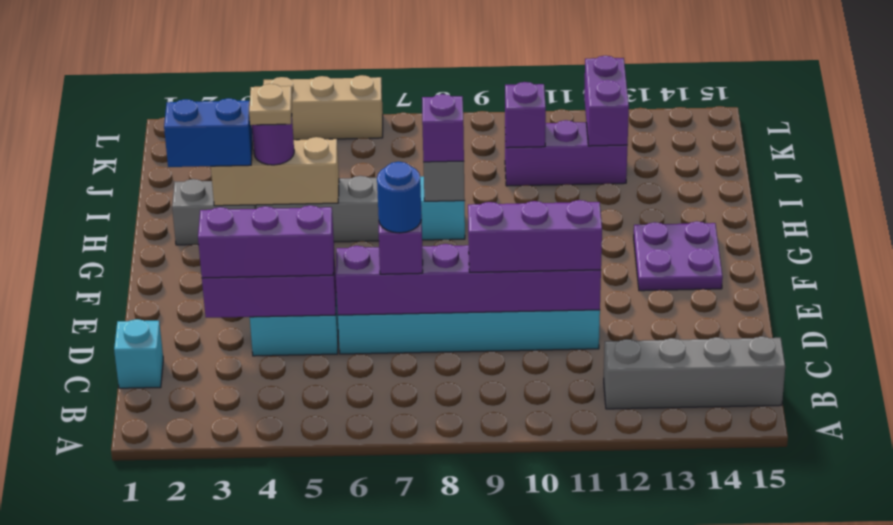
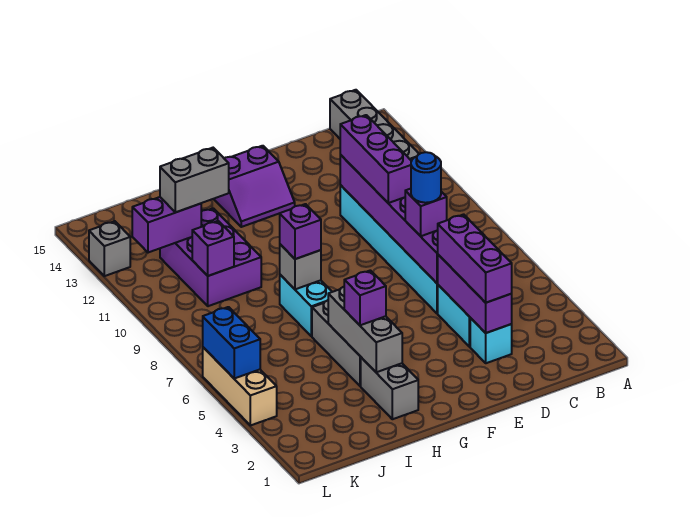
cyan 1x1 brick [114,319,163,388] -> cyan 1x1 brick moved to [470,318,512,363]
purple 2x2 plate [634,221,723,291] -> purple 2x2 slope [214,146,295,227]
blue 1x2 brick [164,98,253,167] -> blue 1x2 brick moved to [203,307,260,378]
tan 1x3 brick [211,137,339,206] -> grey 1x3 brick [328,287,402,372]
purple 1x1 round brick [252,116,294,165] -> purple 1x1 brick [344,270,386,325]
tan 1x1 plate [249,84,292,125] -> none
none -> grey 1x2 brick [160,148,229,212]
purple 1x3 brick [505,120,627,186] -> purple 2x3 brick [160,208,261,306]
none -> grey 1x1 brick [89,221,130,276]

